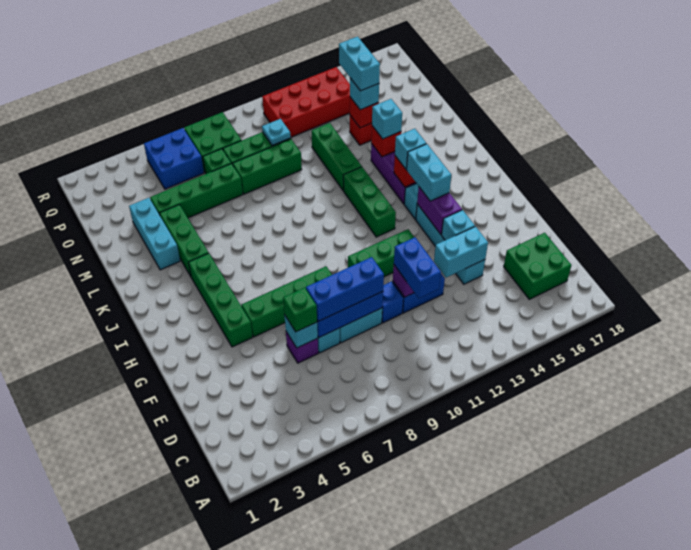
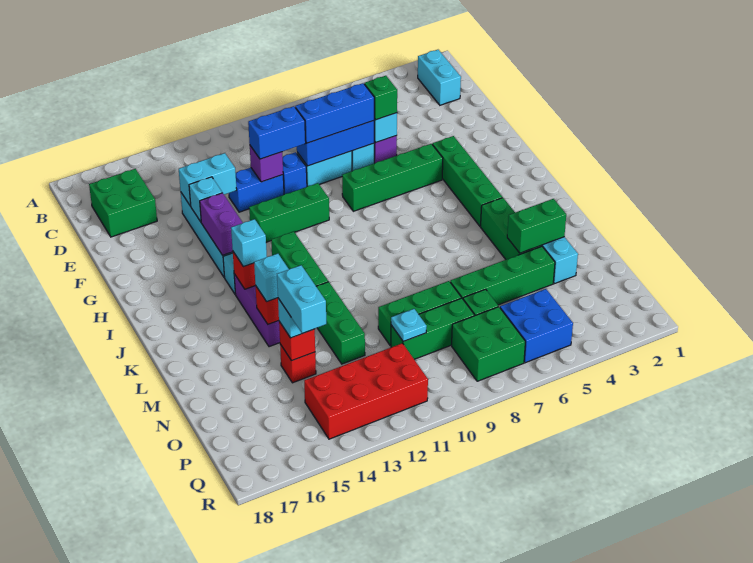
blue 1x2 brick [394,237,441,298] -> blue 1x2 brick turned to [248,106,306,159]
cyan 1x2 brick [407,144,451,201] -> cyan 1x2 brick moved to [418,50,461,105]
none -> green 1x2 brick [507,199,566,253]

